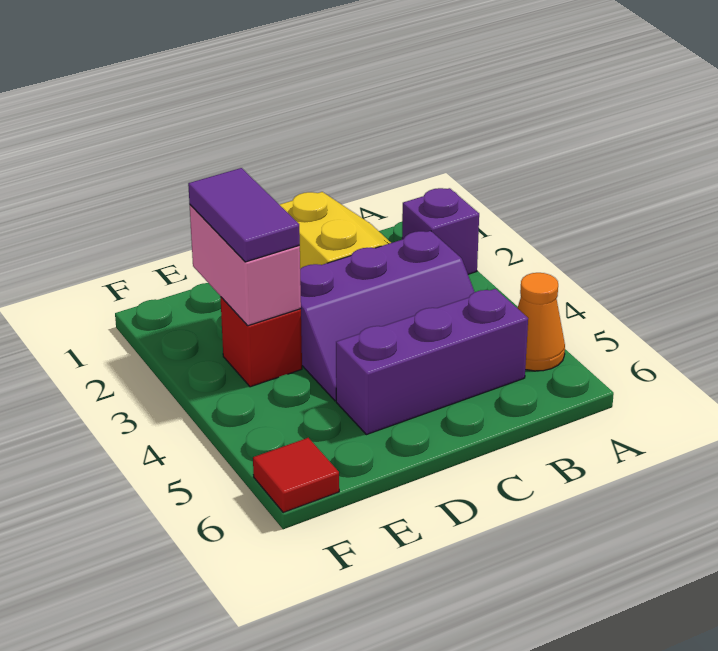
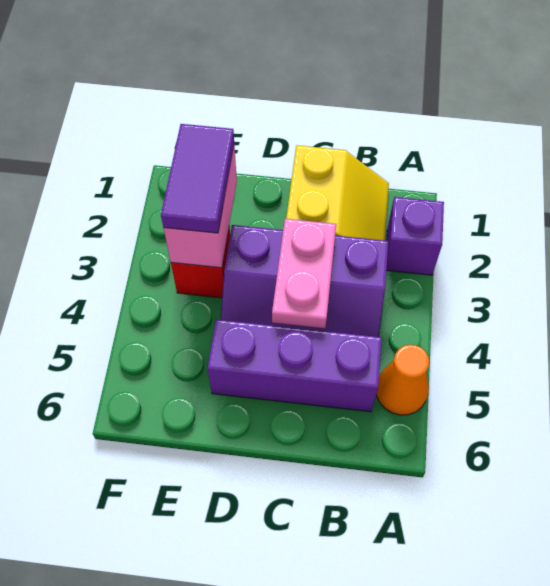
none -> pink 1x2 plate [272,219,336,328]
red 1x1 tile [253,438,339,512] -> none

